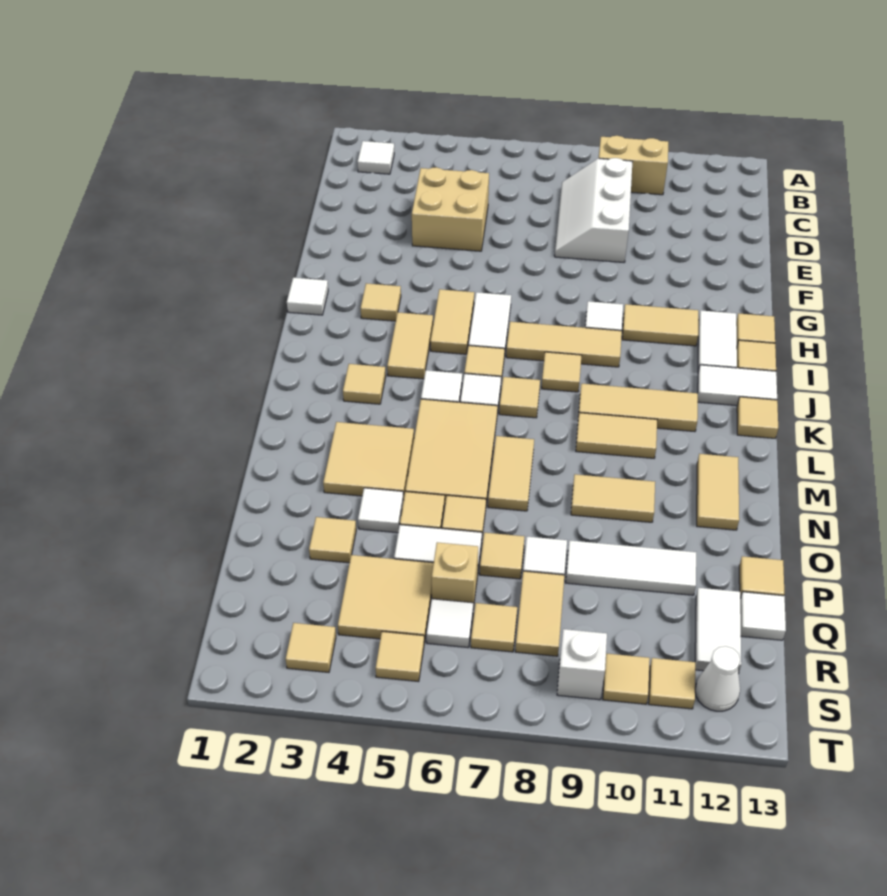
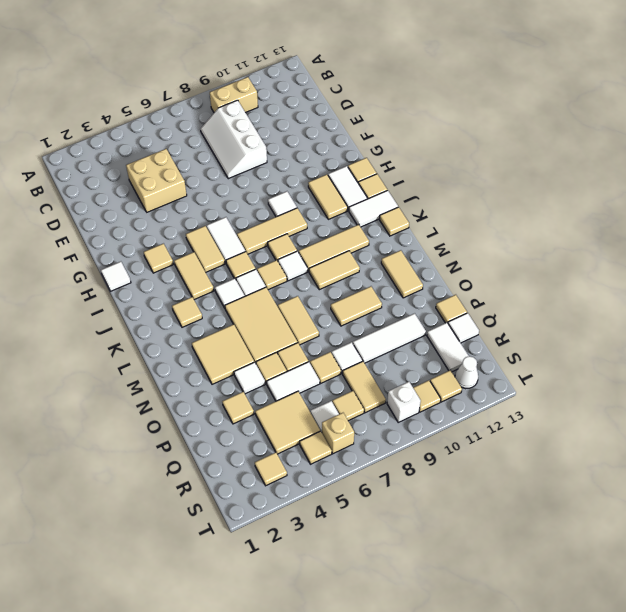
white 1x1 tile [358,141,394,174] -> white 1x1 tile moved to [278,251,308,281]
tan 1x2 tile [622,304,698,346] -> tan 1x2 tile turned to [308,174,348,219]
tan 1x1 brick [432,542,478,609] -> tan 1x1 brick moved to [322,413,354,454]

